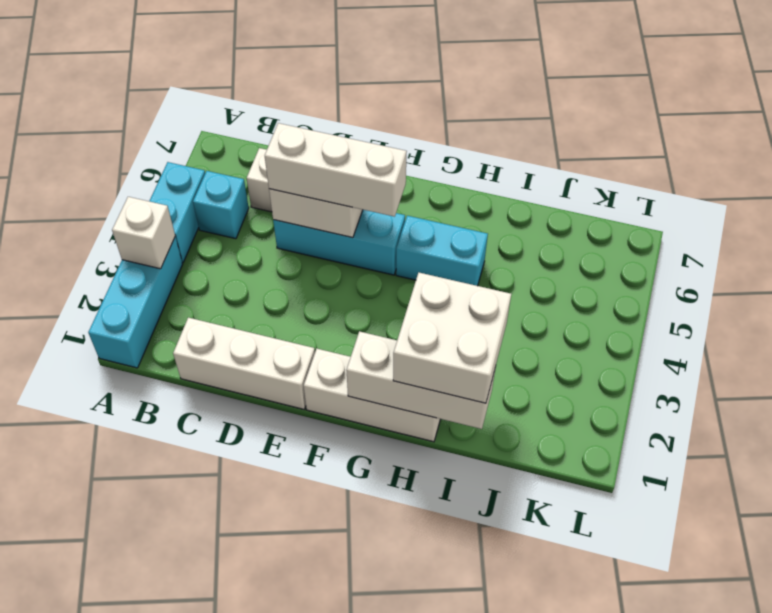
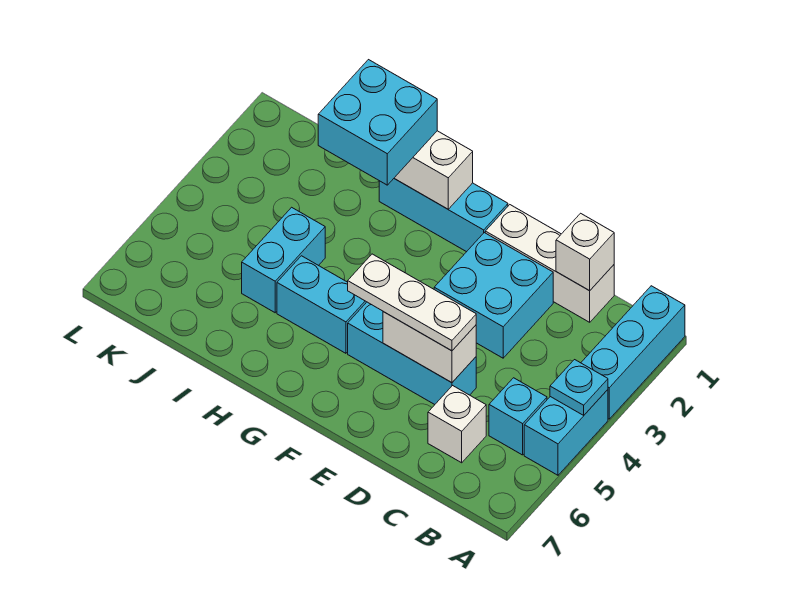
white 1x1 brick [112,197,175,269] -> white 1x1 brick moved to [556,213,614,291]
none -> cyan 1x1 plate [550,360,608,415]
none -> cyan 2x2 brick [434,233,553,358]
white 1x3 brick [265,123,407,217] -> white 1x3 plate [348,254,476,351]
white 1x3 brick [304,349,440,442] -> cyan 1x3 brick [379,179,508,252]
white 2x2 brick [393,273,511,403] -> cyan 2x2 brick [318,60,437,185]
none -> cyan 1x2 brick [242,207,325,313]

